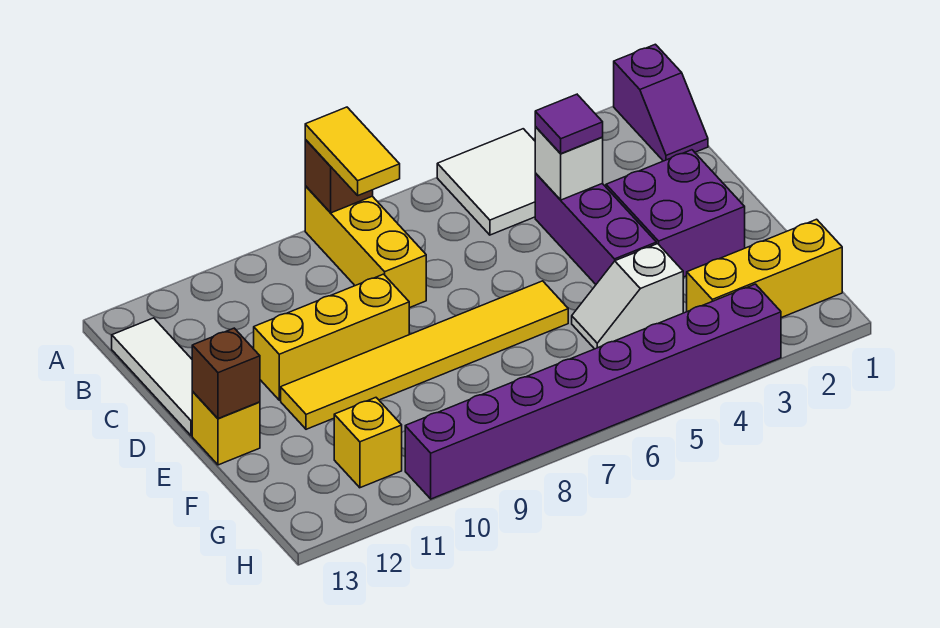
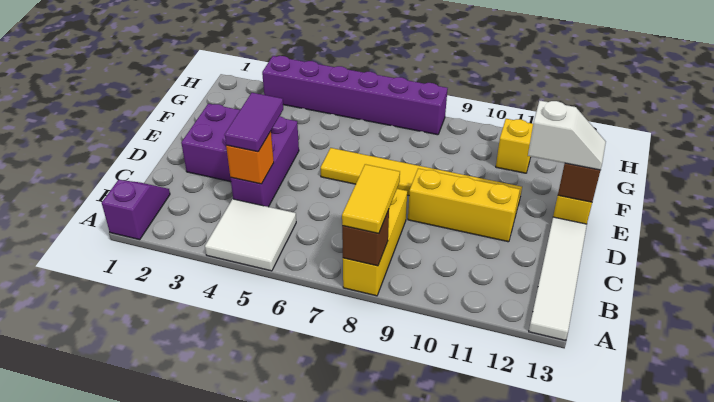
white 1x3 tile [112,318,193,436] -> white 1x4 tile [529,217,587,341]
white 1x1 brick [535,126,603,200] -> orange 1x1 brick [226,131,274,184]
purple 1x1 tile [535,94,603,154] -> purple 1x2 tile [225,93,283,152]
white 1x2 slope [572,244,683,349] -> white 1x2 slope moved to [528,101,606,170]
yellow 1x3 brick [687,219,842,318] -> none
purple 1x8 brick [405,284,781,499] -> purple 1x6 brick [262,56,448,135]

